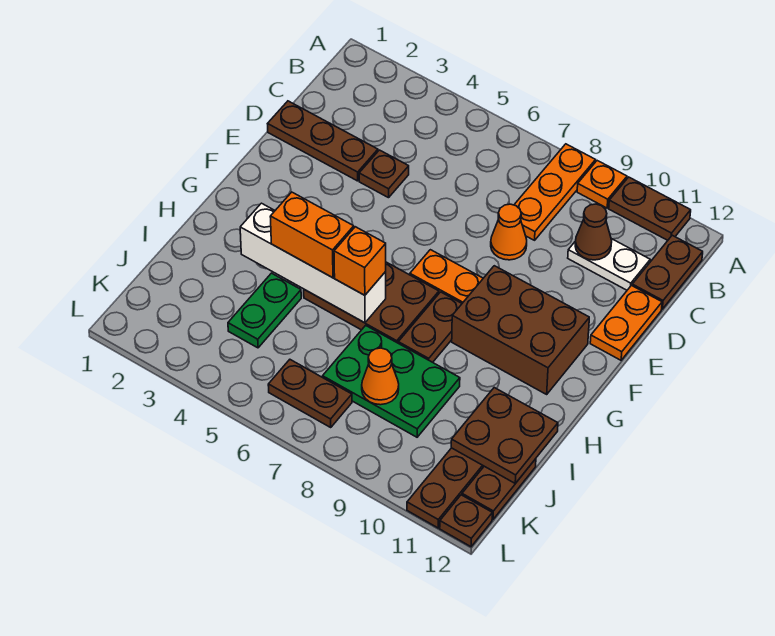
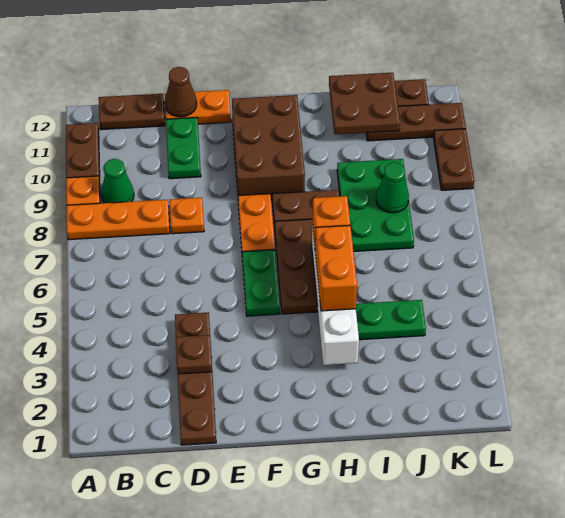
none -> green 1x1 cone [101,159,134,203]
white 1x2 plate [568,239,650,290] -> none
brown 1x1 cone [575,204,612,260] -> brown 1x1 cone moved to [165,67,197,117]
orange 1x1 cone [491,204,527,260] -> orange 1x1 plate [170,198,204,234]
none -> green 1x2 plate [166,117,201,179]
none -> green 1x2 plate [242,250,280,316]
orange 1x1 cone [362,348,399,405] -> green 1x1 cone [376,162,409,213]
brown 1x2 plate [268,360,352,427] -> brown 1x2 plate moved to [434,129,474,190]
brown 1x1 plate [440,495,492,547] -> brown 1x1 plate moved to [176,335,212,374]

